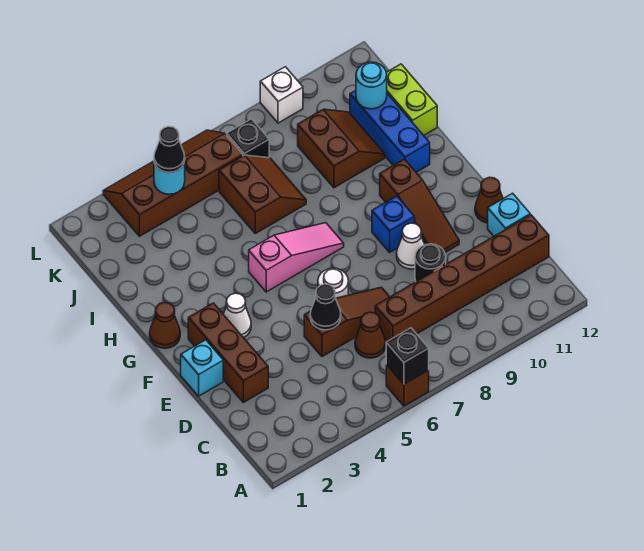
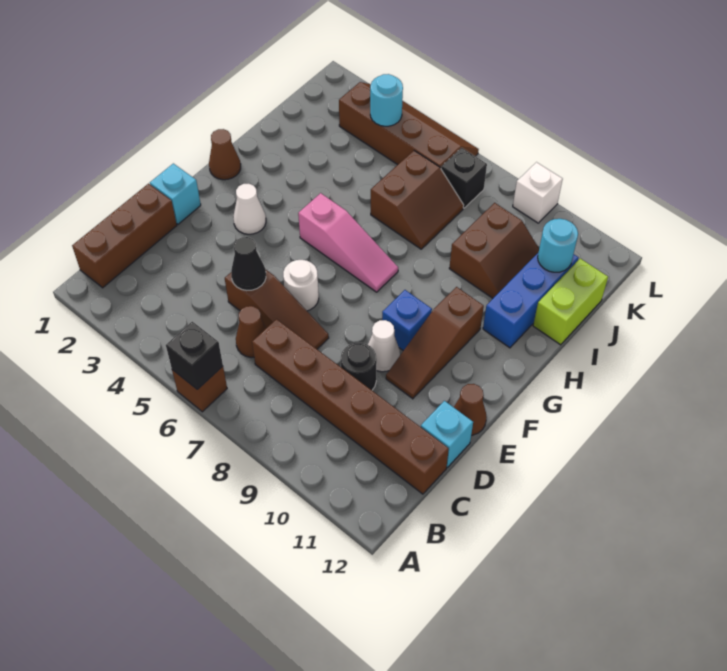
brown 1x3 brick [188,303,268,402] -> brown 1x3 brick moved to [72,184,177,288]
black 1x1 cone [154,126,185,172] -> none

